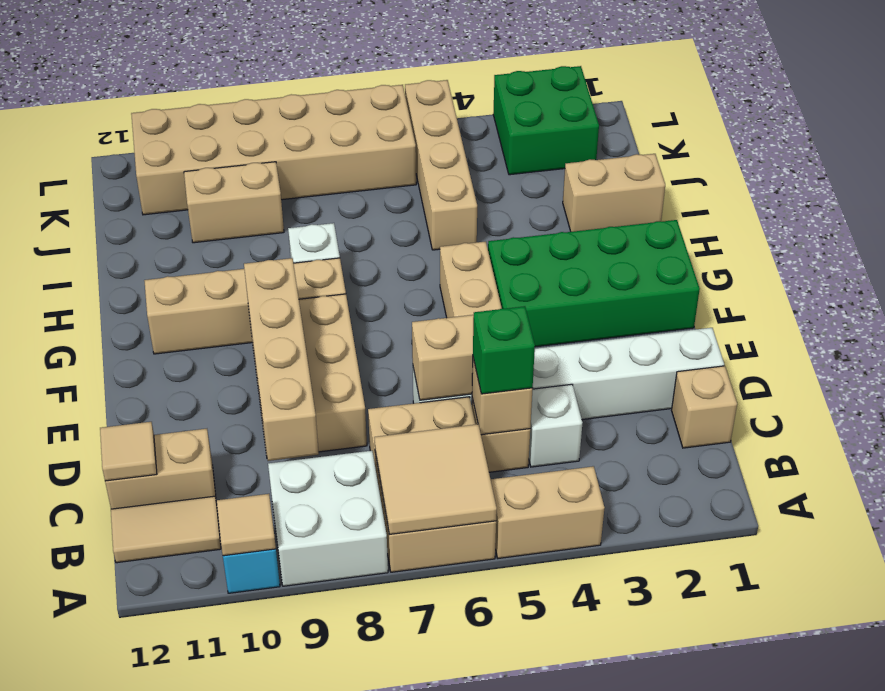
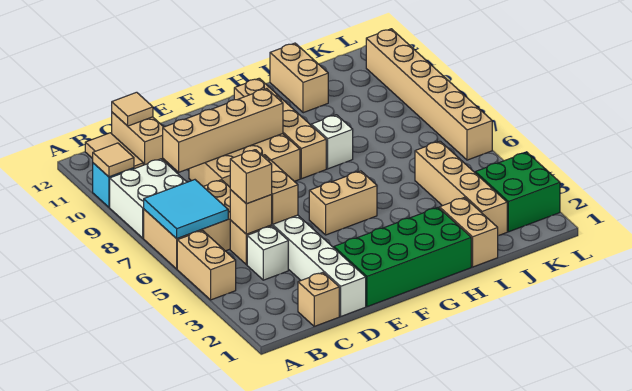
tan 2x2 tile [374,424,497,535] -> cyan 2x2 tile [144,180,228,239]
green 1x1 brick [473,306,535,394] -> tan 1x1 brick [230,150,272,204]
green 2x4 brick [488,220,700,347] -> green 2x4 brick turned to [334,208,471,307]
tan 1x4 brick [405,80,477,250] -> tan 1x4 brick turned to [415,141,507,235]
tan 1x2 brick [184,162,284,243] -> tan 1x2 brick moved to [270,43,328,113]
tan 2x6 brick [131,85,416,215] -> tan 1x6 brick [366,29,492,160]

